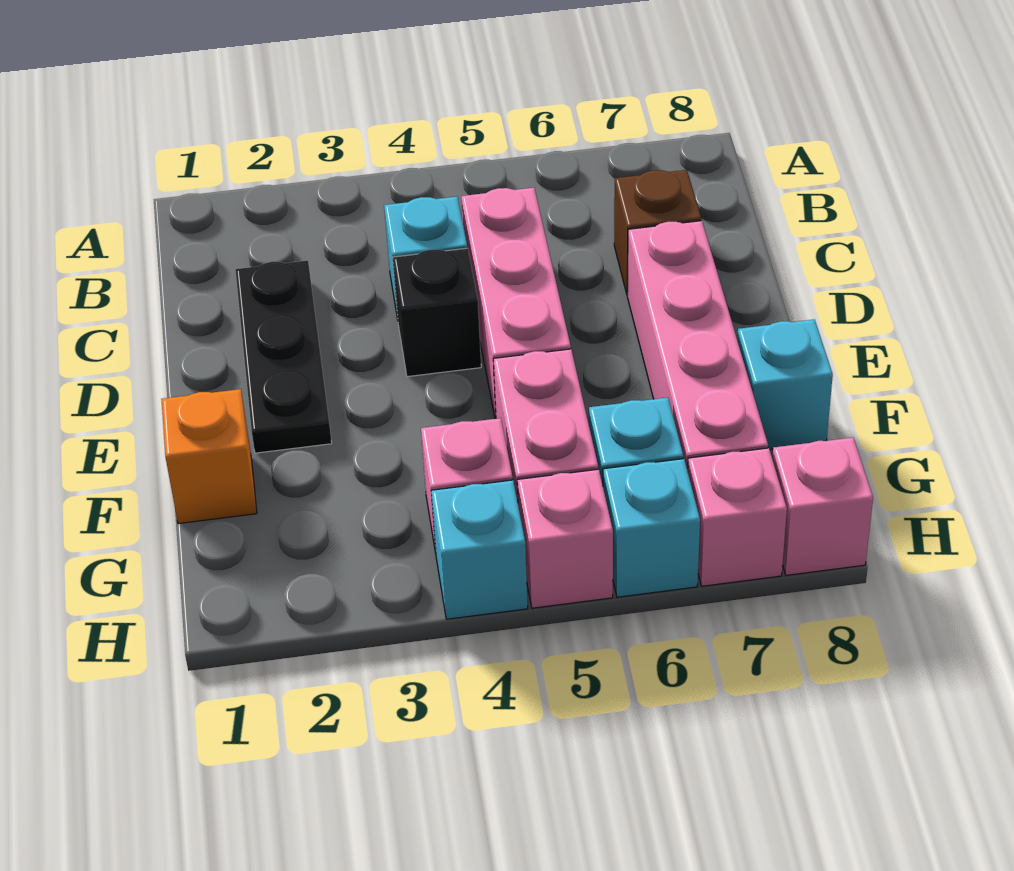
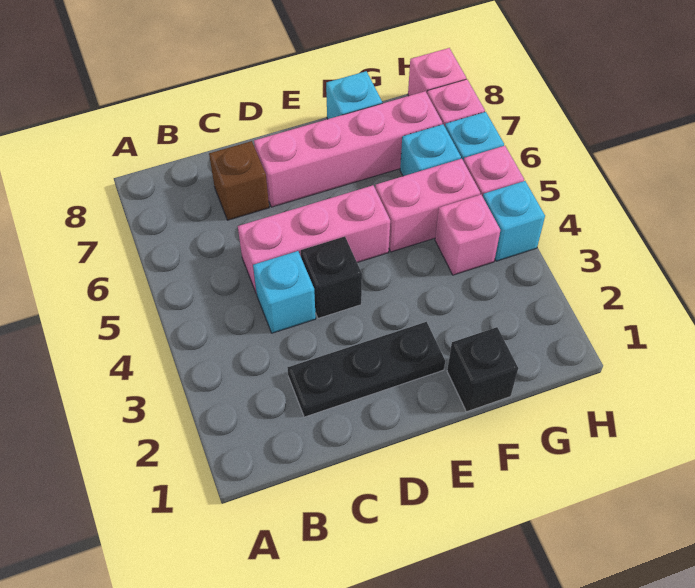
orange 1x1 brick [161,389,257,524] -> black 1x1 brick [447,327,518,412]

